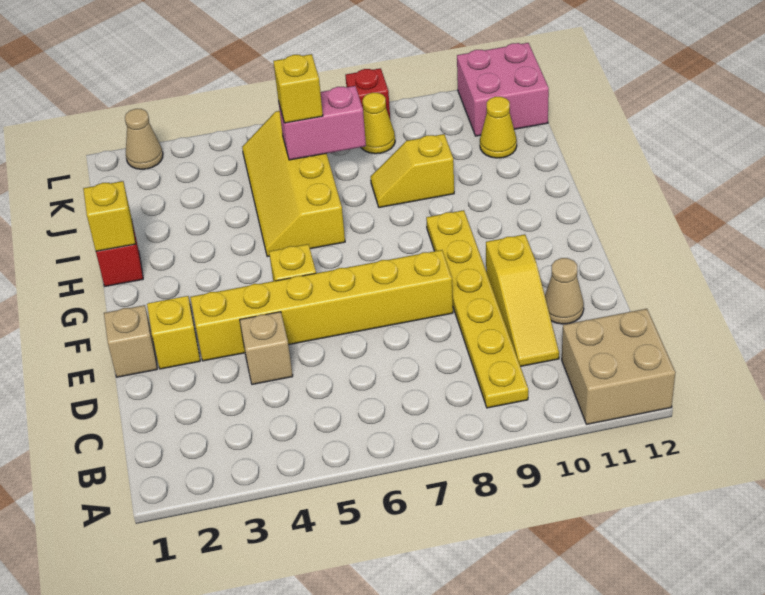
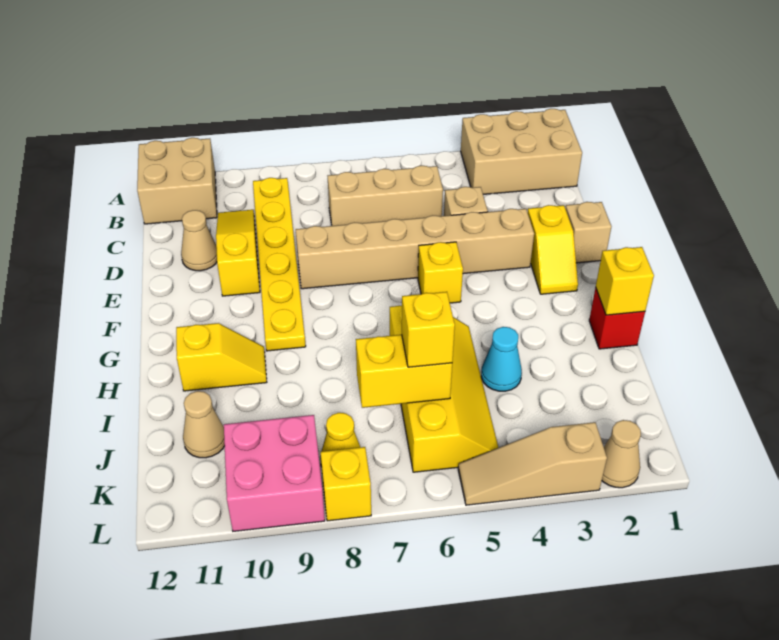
none -> tan 2x3 brick [461,109,582,194]
none -> tan 1x3 brick [328,166,443,226]
yellow 1x6 brick [190,250,453,361] -> tan 1x6 brick [296,209,534,289]
none -> cyan 1x1 cone [481,327,522,391]
yellow 1x2 slope [371,134,454,208] -> yellow 1x2 slope moved to [176,323,267,391]
pink 1x2 brick [278,86,366,160] -> yellow 1x2 brick [356,335,452,408]
yellow 1x1 cone [480,97,517,158] -> tan 1x1 cone [183,391,225,458]
pink 2x2 brick [457,43,549,136] -> pink 2x2 brick moved to [224,415,325,531]
none -> tan 1x3 slope [458,422,607,505]
red 1x1 brick [345,68,390,118] -> yellow 1x1 brick [321,447,371,521]

